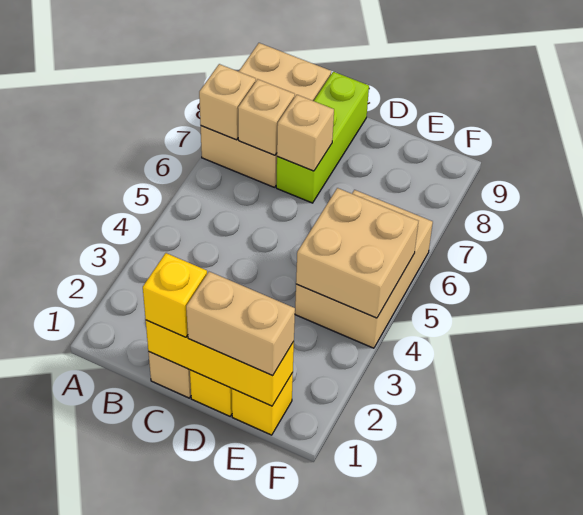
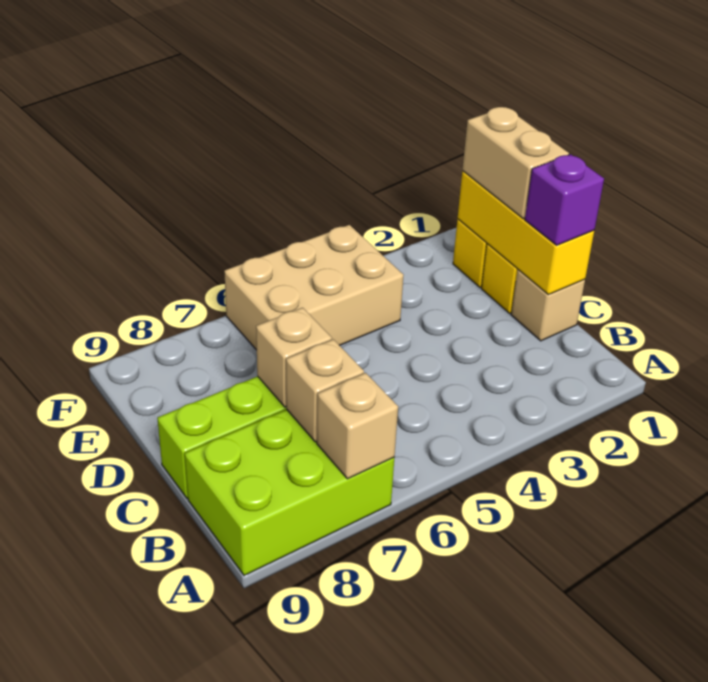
tan 2x3 brick [201,43,331,187] -> lime 2x3 brick [185,409,394,576]
yellow 1x1 brick [143,253,207,337] -> purple 1x1 brick [525,154,604,245]
tan 2x2 brick [296,188,418,318] -> none

